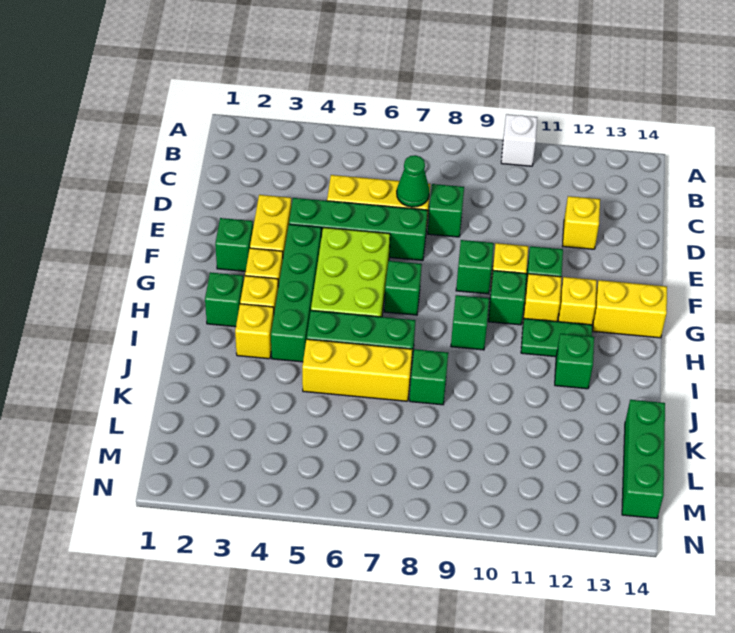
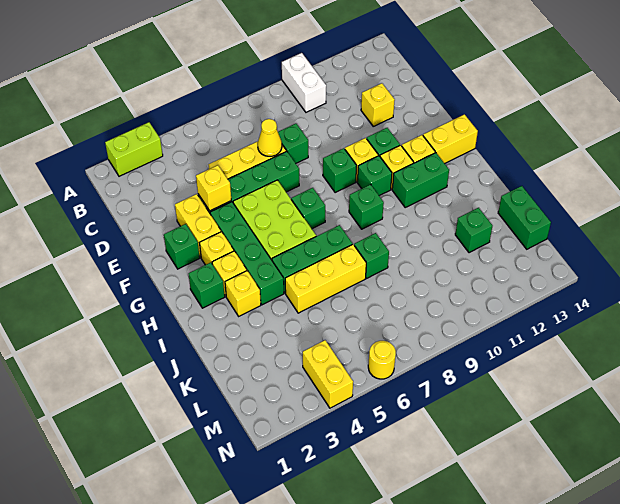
none -> lime 1x2 brick [105,122,163,176]
white 1x1 brick [501,114,537,166] -> white 1x2 brick [282,53,326,112]
green 1x1 cone [397,155,429,207] -> yellow 1x1 cone [258,119,282,156]
none -> yellow 1x1 brick [196,165,231,211]
green 1x2 plate [521,318,592,357] -> green 1x2 brick [392,153,449,207]
green 1x1 brick [555,334,594,389] -> green 1x1 brick moved to [455,208,492,253]
green 1x3 brick [622,400,665,518] -> green 1x2 brick [498,186,551,249]
none -> yellow 1x2 brick [303,340,353,408]
none -> yellow 1x1 round brick [368,341,396,379]

